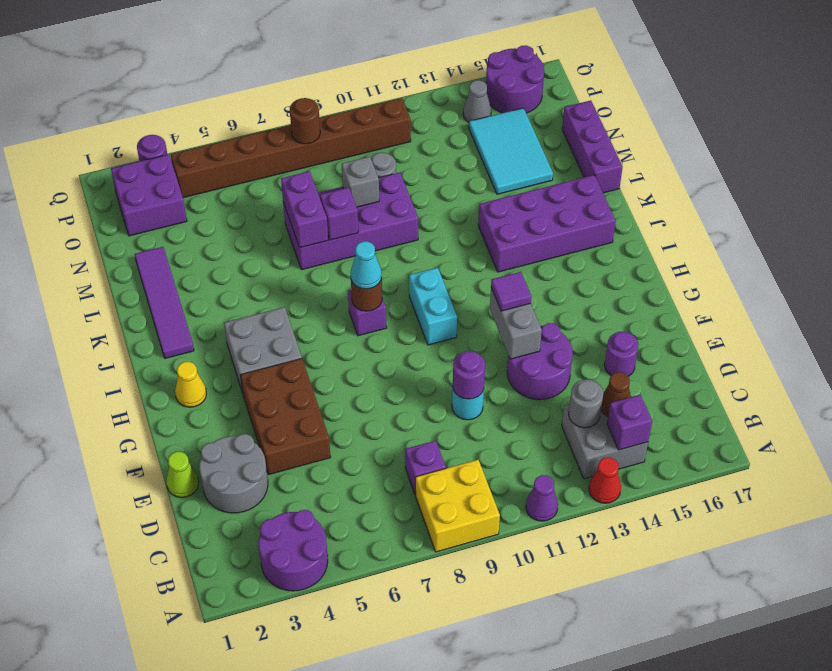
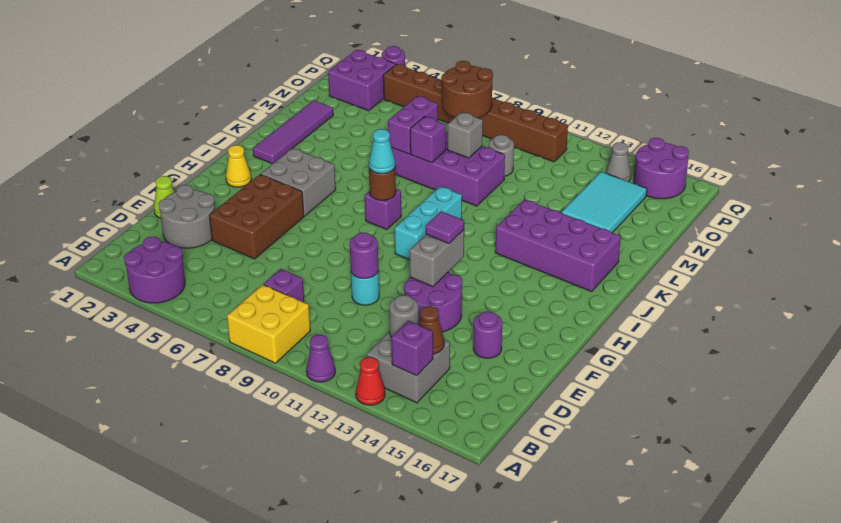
cyan 1x2 brick [409,268,457,345] -> cyan 1x3 brick [395,186,462,260]
purple 1x3 brick [562,101,623,193] -> none
brown 1x1 round brick [290,98,320,144] -> brown 2x2 round brick [441,61,493,118]

